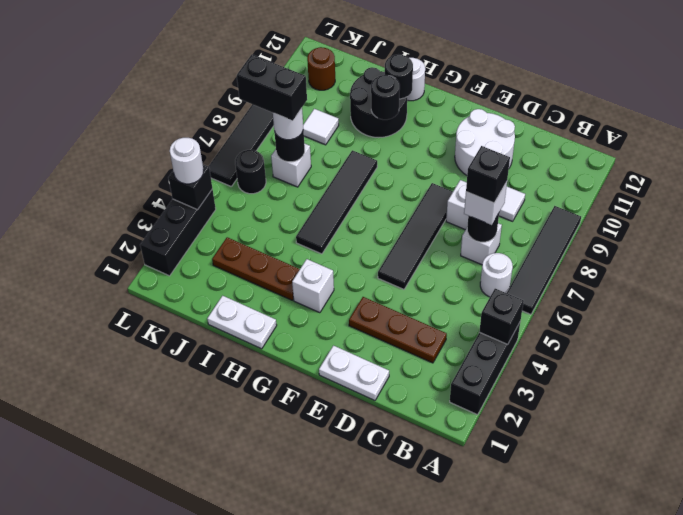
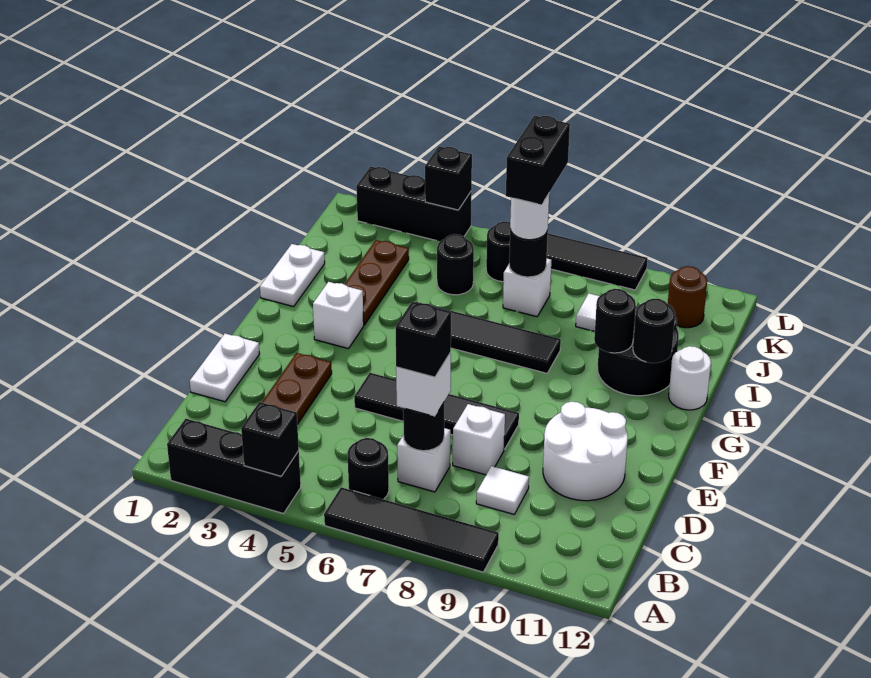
white 1x1 round brick [480,253,513,297] -> black 1x1 round brick [347,438,389,499]
none -> black 1x1 round brick [437,234,474,295]
white 1x1 round brick [170,138,204,184] -> none

